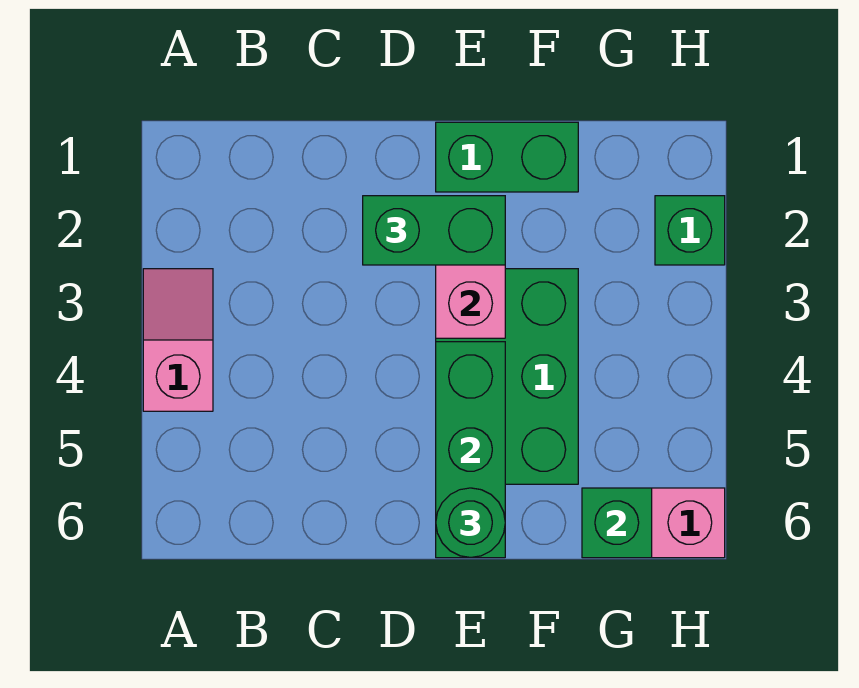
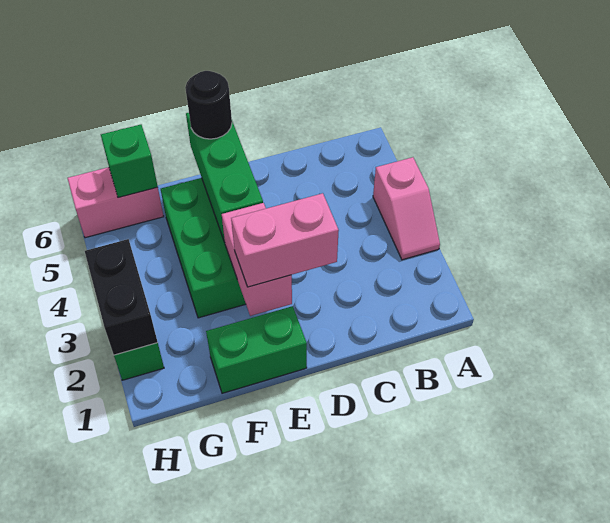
green 1x2 brick [363,196,505,265] -> pink 1x2 brick [231,193,339,287]
green 1x1 round brick [436,488,505,558] -> black 1x1 round brick [185,71,232,139]
none -> black 1x2 brick [85,239,158,355]

